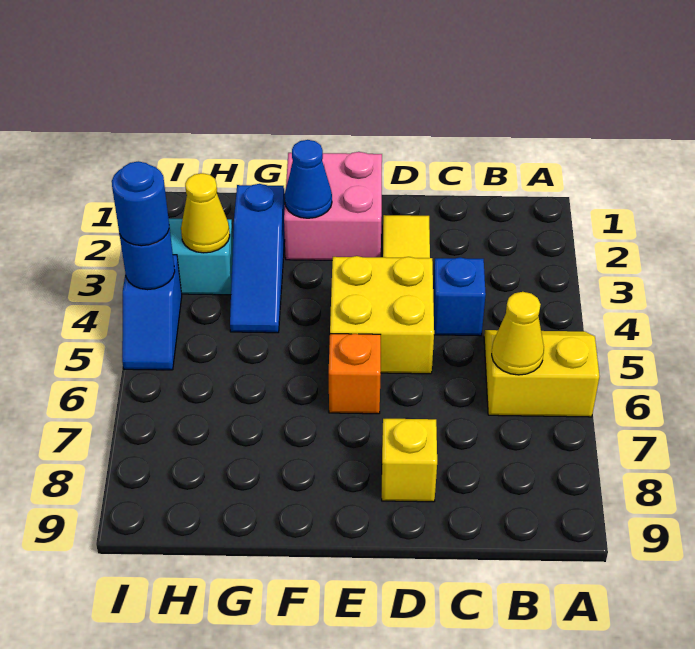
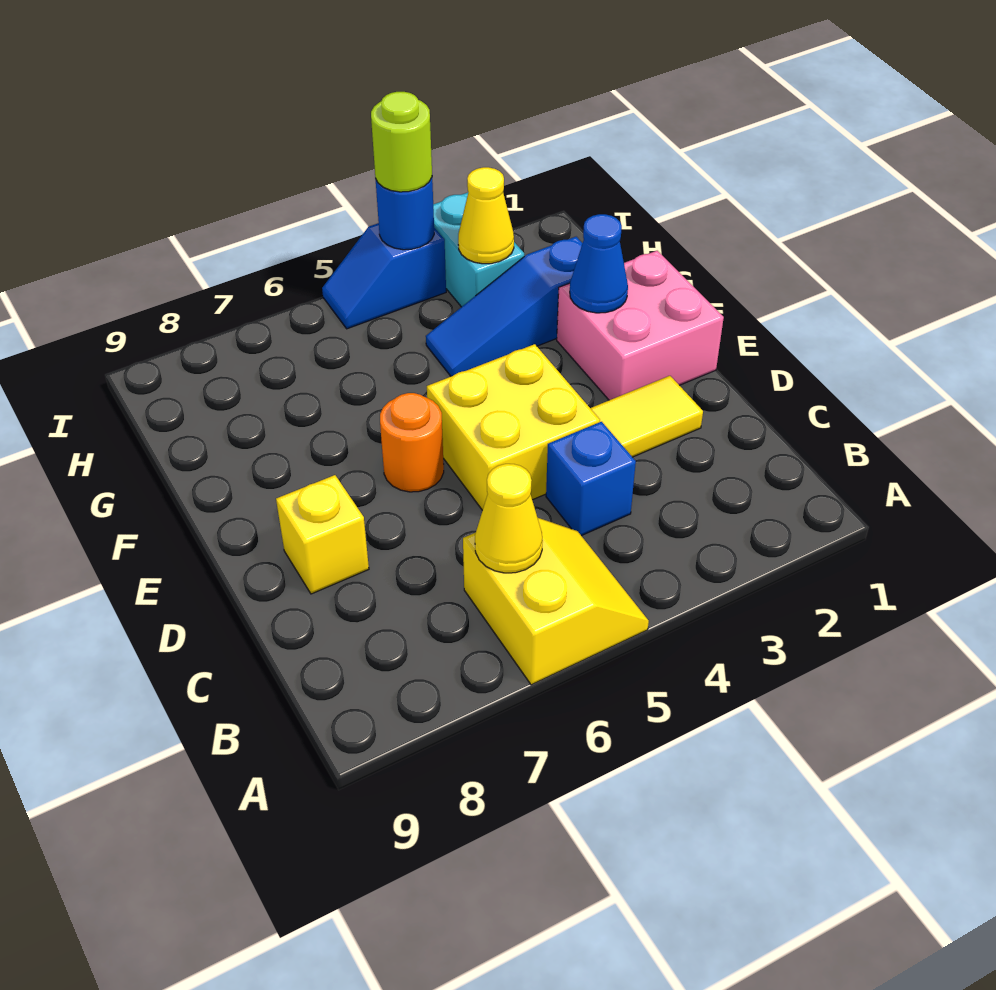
orange 1x1 brick [329,334,381,414] -> orange 1x1 round brick [380,393,444,492]
blue 1x1 round brick [112,161,169,246] -> lime 1x1 round brick [371,92,432,192]

